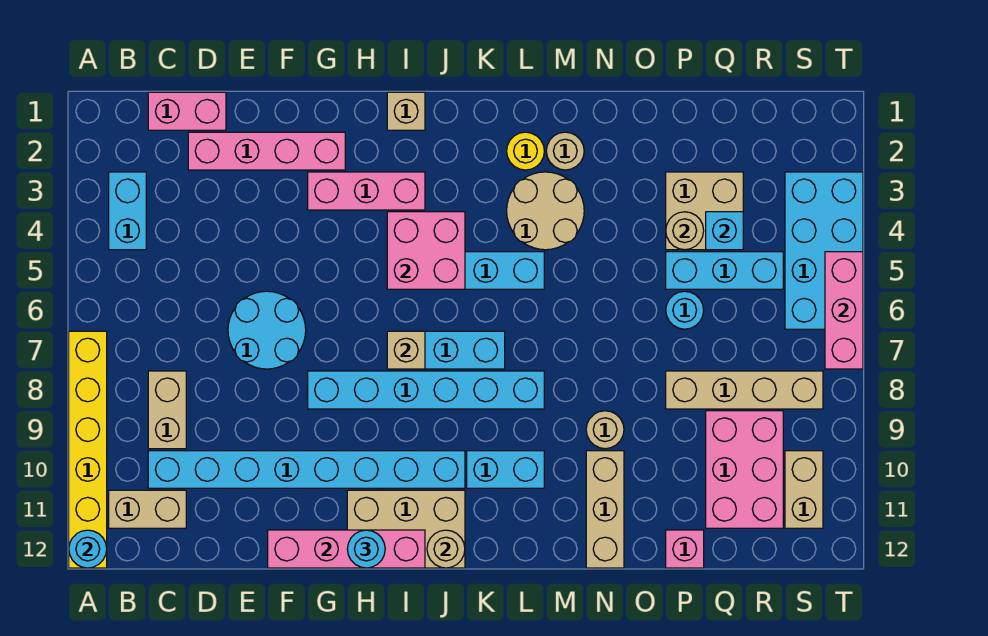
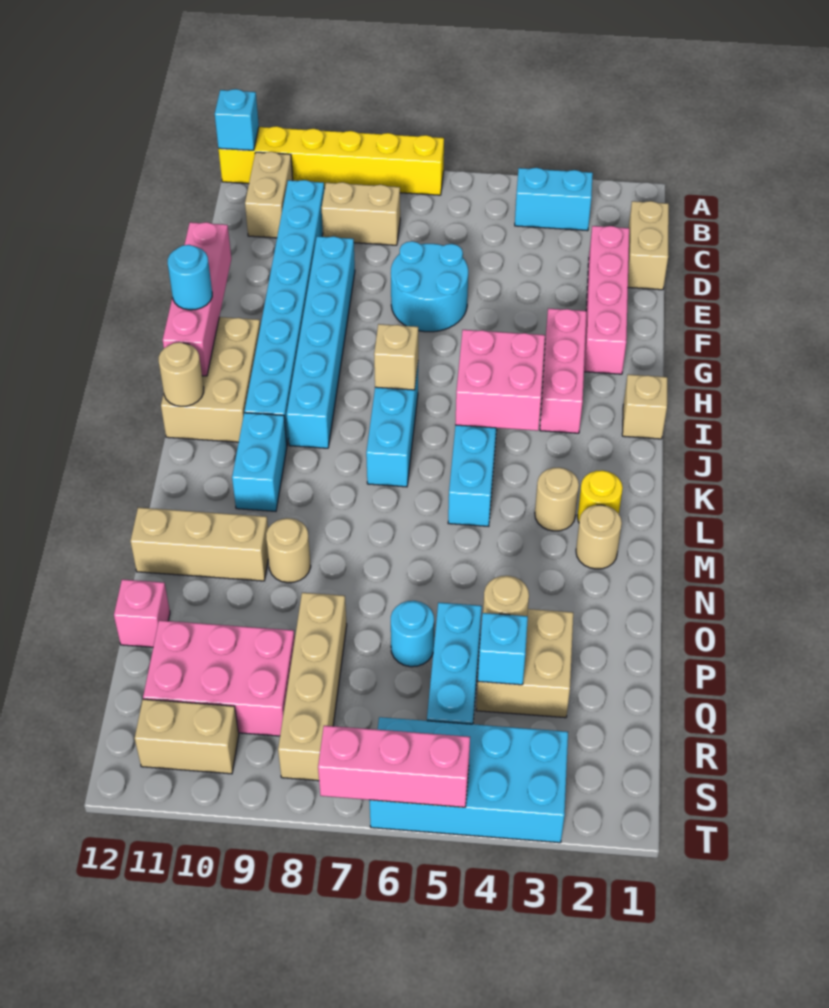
cyan 1x1 round brick [69,530,107,568] -> cyan 1x1 brick [215,89,259,150]
pink 1x2 brick [148,92,226,130] -> tan 1x2 brick [628,201,669,290]
cyan 1x6 brick [308,371,544,409] -> cyan 1x6 brick moved to [287,236,355,448]
tan 2x2 round brick [507,172,584,250] -> tan 1x1 round brick [535,468,579,531]

